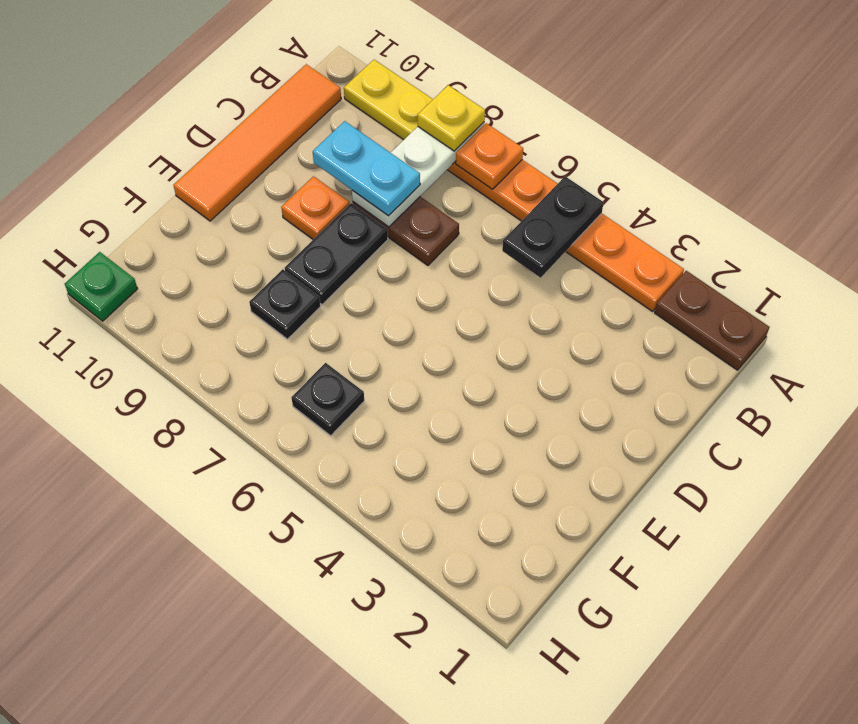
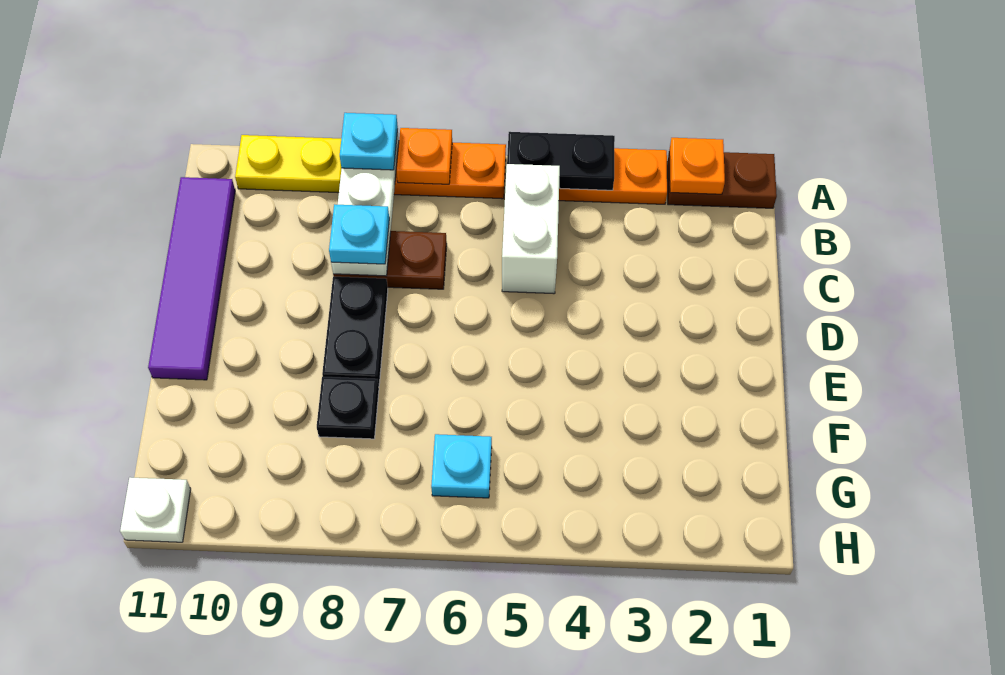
black 1x2 plate [502,176,604,278] -> black 1x2 plate turned to [507,132,615,190]
yellow 1x1 plate [417,85,485,151] -> cyan 1x1 plate [340,113,398,170]
none -> white 1x2 brick [502,164,560,294]
orange 1x4 tile [173,64,341,221] -> purple 1x4 tile [148,177,235,380]
cyan 1x2 plate [313,121,420,216] -> cyan 1x1 plate [329,204,389,264]
orange 1x1 plate [281,176,349,239] -> orange 1x1 plate moved to [669,138,725,194]
black 1x1 plate [291,363,364,436] -> cyan 1x1 plate [431,434,492,498]
green 1x1 plate [65,252,138,321] -> white 1x1 plate [120,477,191,542]

